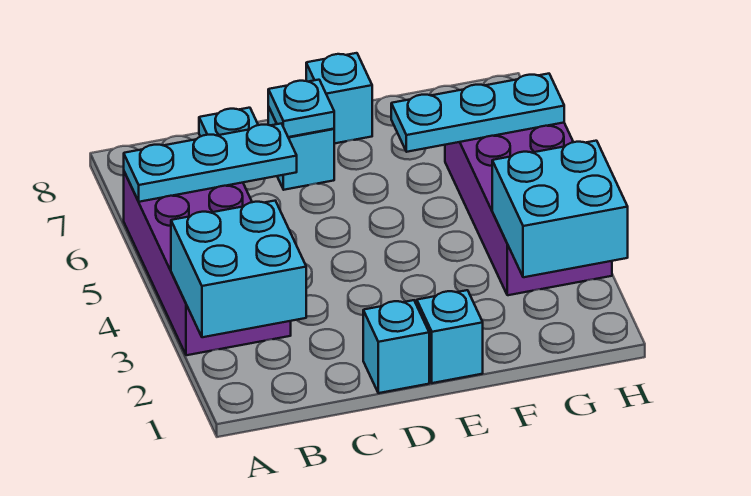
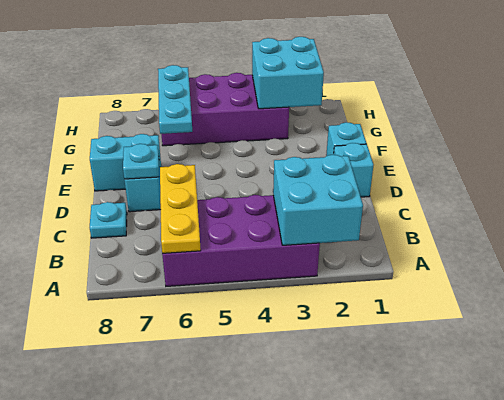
cyan 1x3 plate [124,123,297,202] -> yellow 1x3 plate [160,164,201,253]
cyan 1x1 brick [306,53,372,144] -> cyan 1x2 brick [90,134,161,191]

